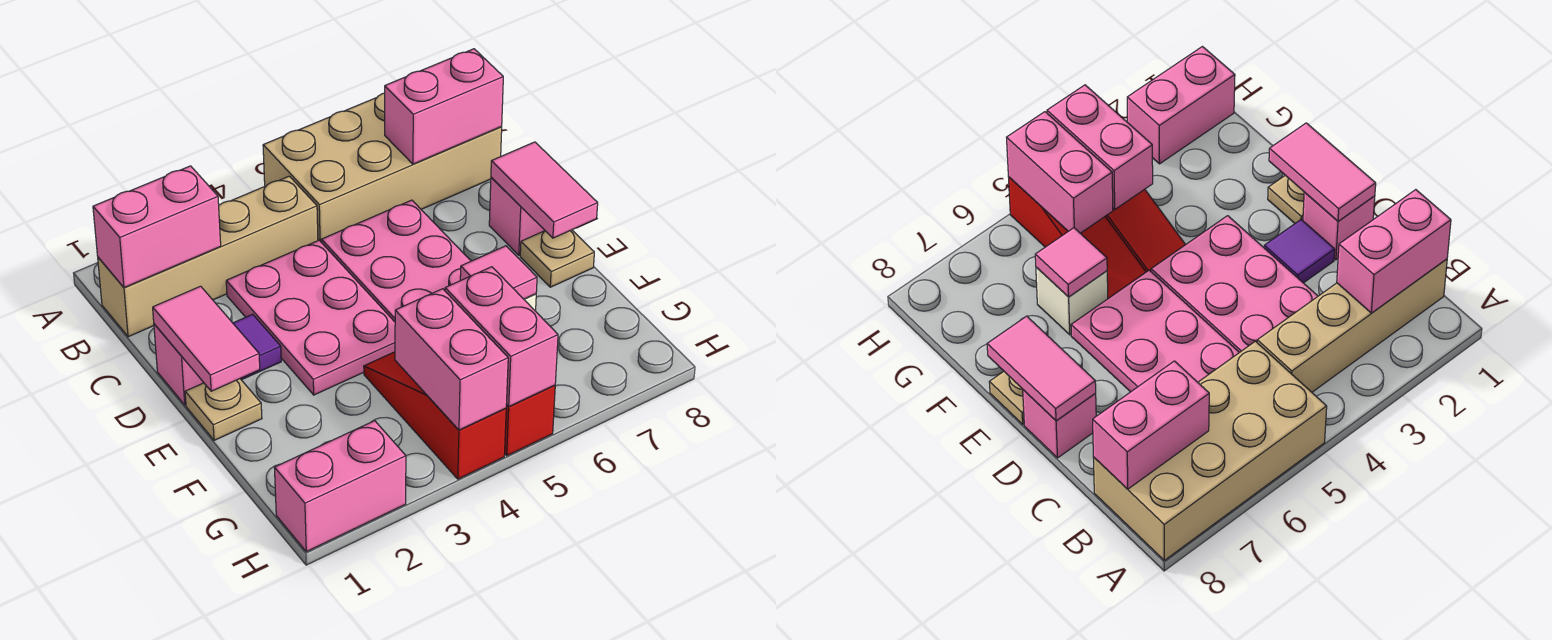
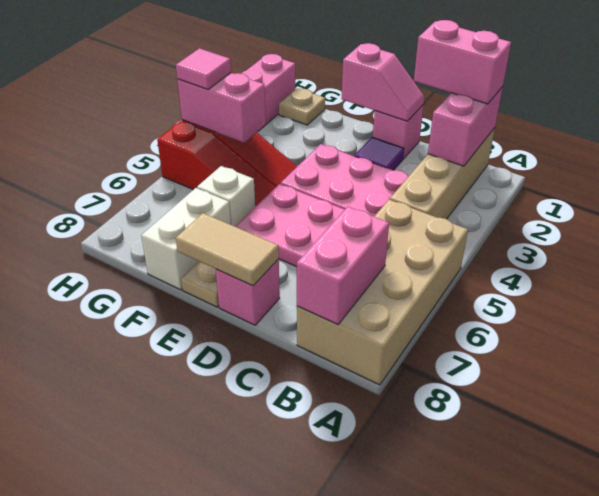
pink 1x2 tile [153,286,260,391] -> pink 1x2 slope [341,43,425,121]
pink 1x2 tile [491,142,598,238] -> tan 1x2 tile [176,213,279,286]
tan 1x1 plate [185,379,262,440] -> tan 1x1 plate moved to [279,88,325,125]
pink 1x1 tile [460,246,537,299] -> pink 1x1 tile moved to [176,48,231,90]
none -> white 1x2 brick [141,188,231,290]
pink 1x2 brick [445,267,558,407] -> pink 1x2 brick moved to [414,20,511,104]

